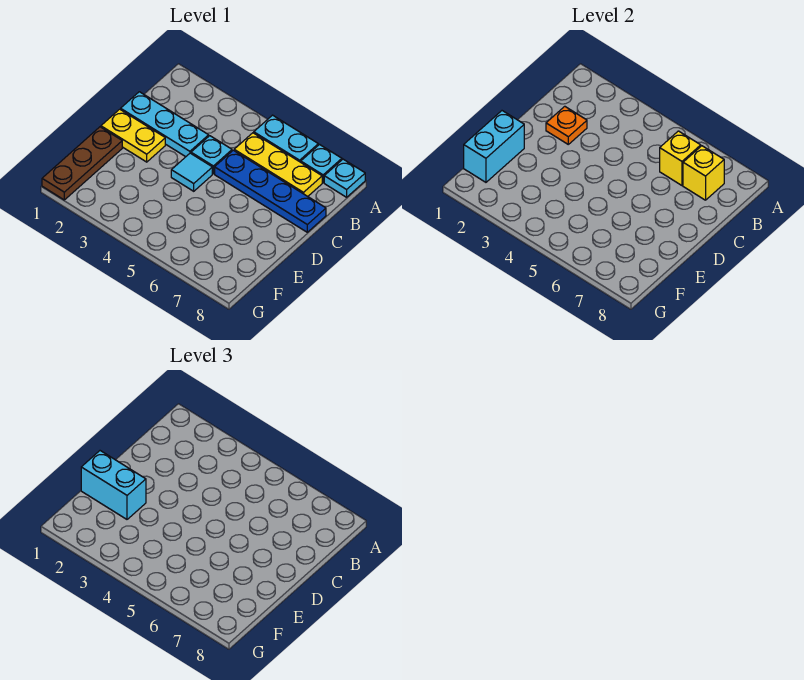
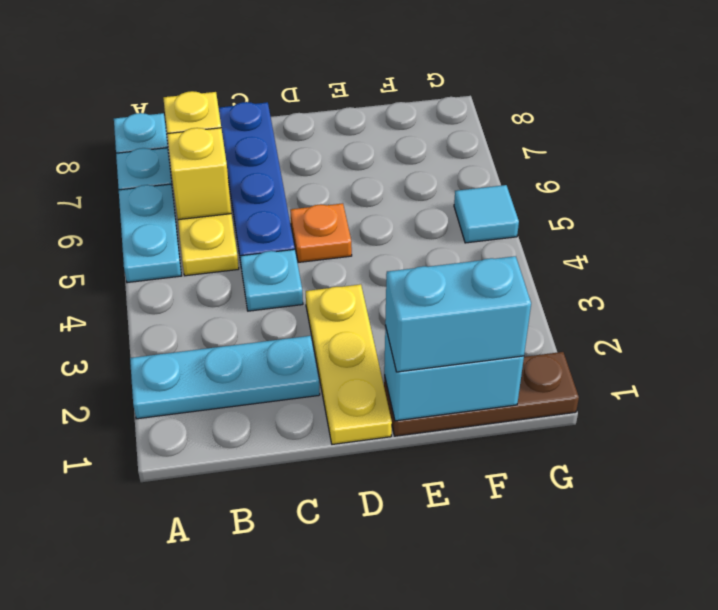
cyan 1x3 plate [121,92,209,157] -> cyan 1x3 plate turned to [130,336,320,419]
orange 1x1 plate [546,106,587,144] -> orange 1x1 plate moved to [290,203,352,262]
yellow 1x2 plate [101,109,165,162] -> yellow 1x3 plate [306,284,392,444]
cyan 1x1 tile [171,153,212,191] -> cyan 1x1 tile moved to [454,185,519,243]
cyan 1x2 brick [81,451,146,519] -> cyan 1x2 brick turned to [385,256,531,372]

